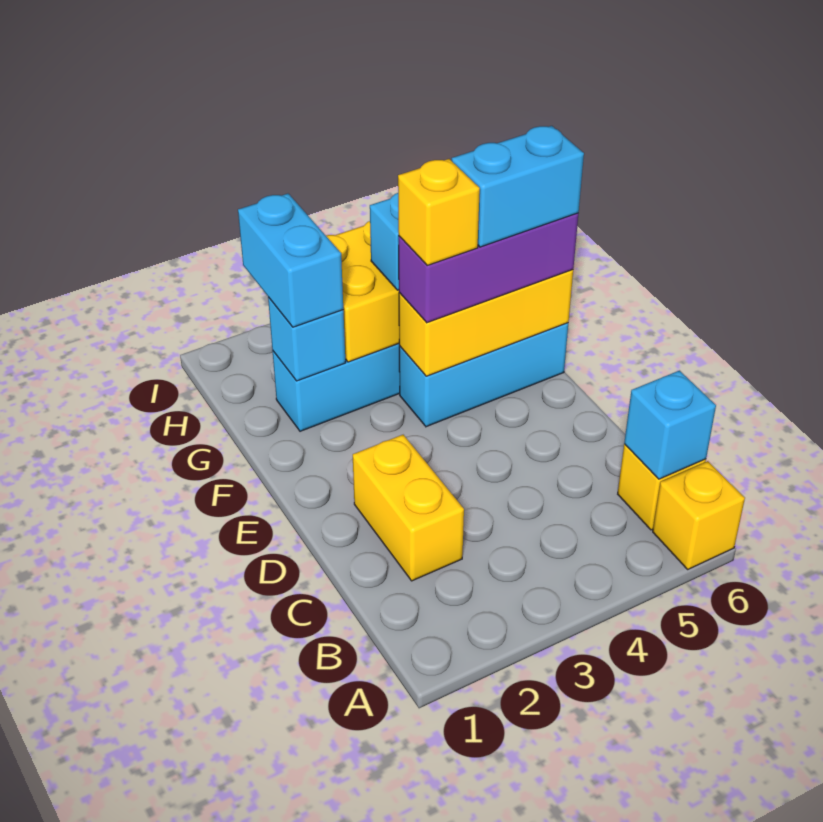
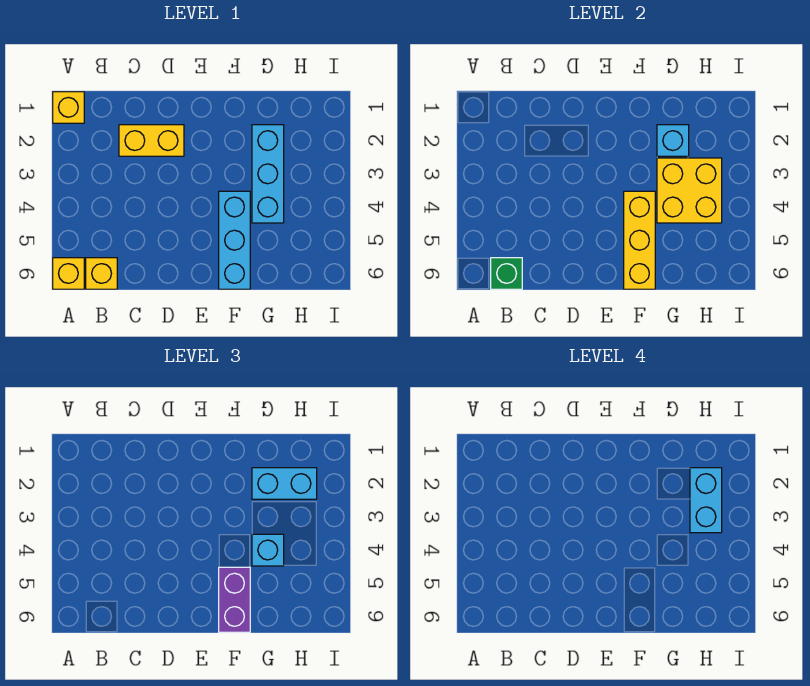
cyan 1x1 brick [624,371,716,479] -> green 1x1 brick [491,258,522,289]
purple 1x3 brick [399,213,578,323] -> purple 1x2 brick [219,567,250,632]
yellow 1x1 brick [398,159,480,265] -> yellow 1x1 brick moved to [53,92,84,123]
cyan 1x2 brick [452,126,584,247] -> cyan 1x2 brick moved to [690,468,722,533]

